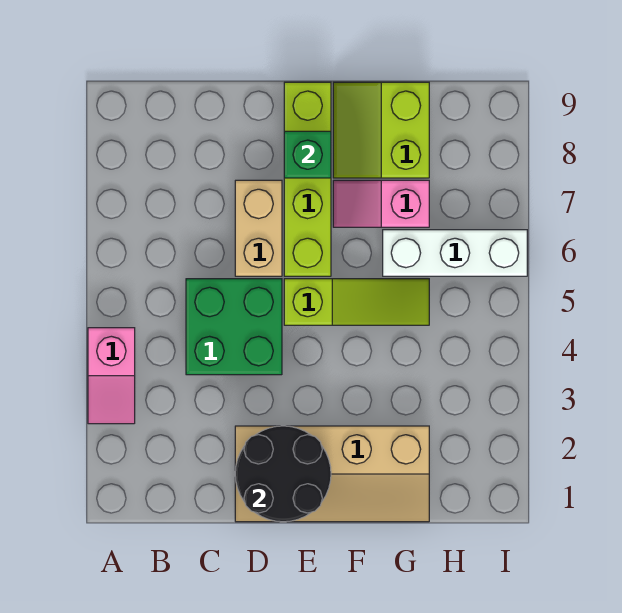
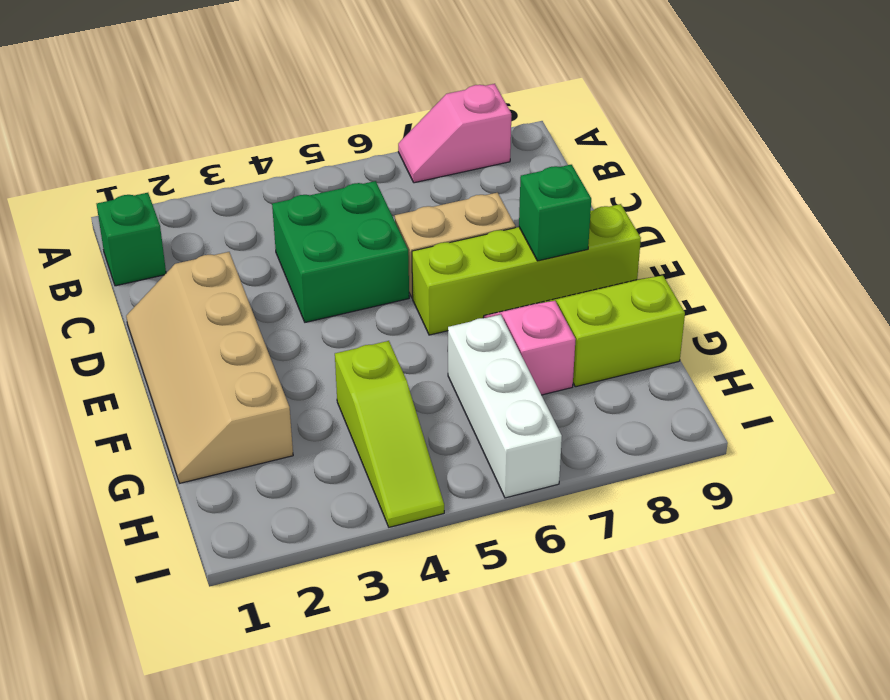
pink 1x2 slope [88,328,135,424] -> pink 1x2 slope moved to [398,84,511,183]
none -> green 1x1 brick [97,193,166,286]
black 2x2 round brick [235,426,331,522] -> none
lime 1x3 slope [284,279,429,325] -> lime 1x3 slope moved to [335,341,444,527]

